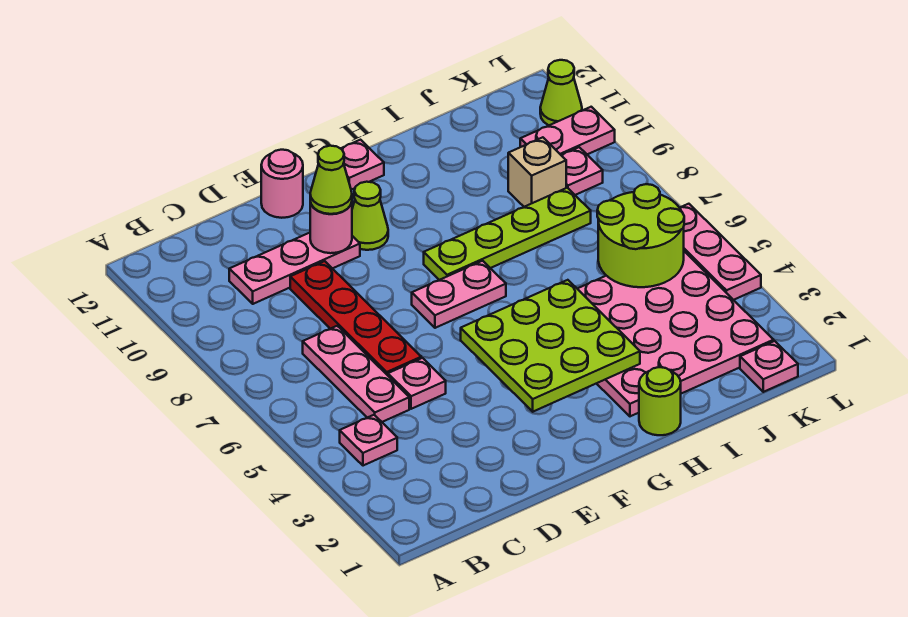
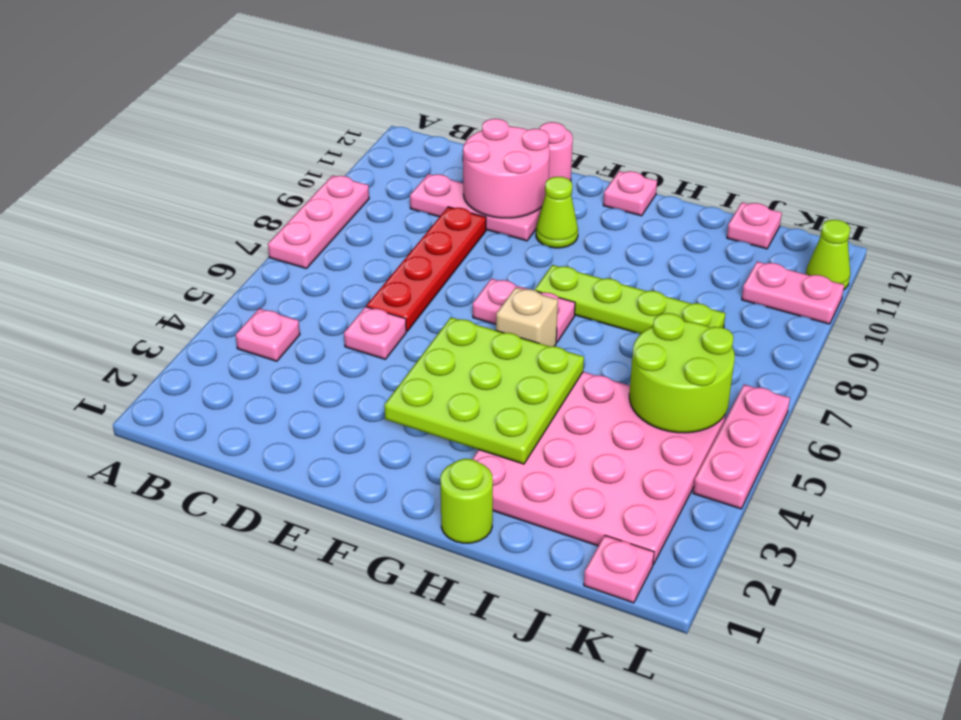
pink 1x3 plate [303,326,409,422] -> pink 1x3 plate moved to [268,175,369,269]
pink 1x1 round brick [310,202,352,253] -> pink 2x2 round brick [463,119,550,218]
lime 1x1 cone [310,146,352,214] -> none
tan 1x1 brick [508,137,566,207] -> tan 1x1 brick moved to [496,287,558,346]
pink 1x1 plate [561,147,603,195] -> pink 1x1 plate moved to [727,202,782,249]

